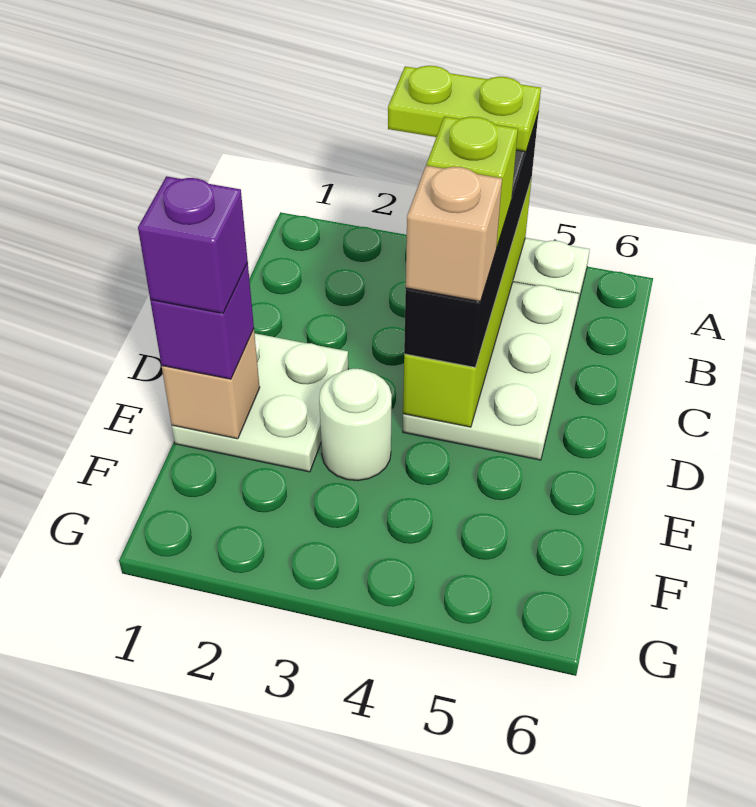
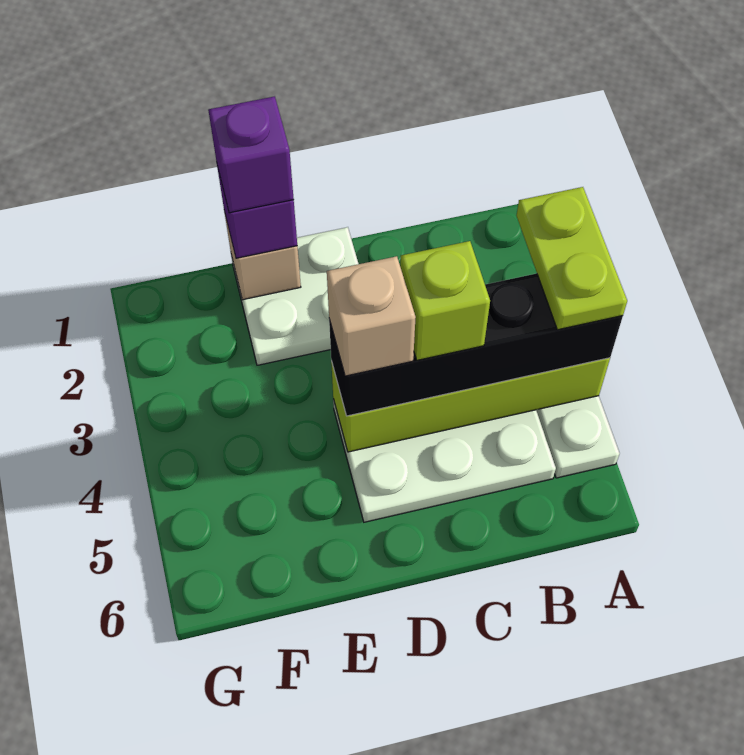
white 1x1 round brick [319,369,392,481] -> none

